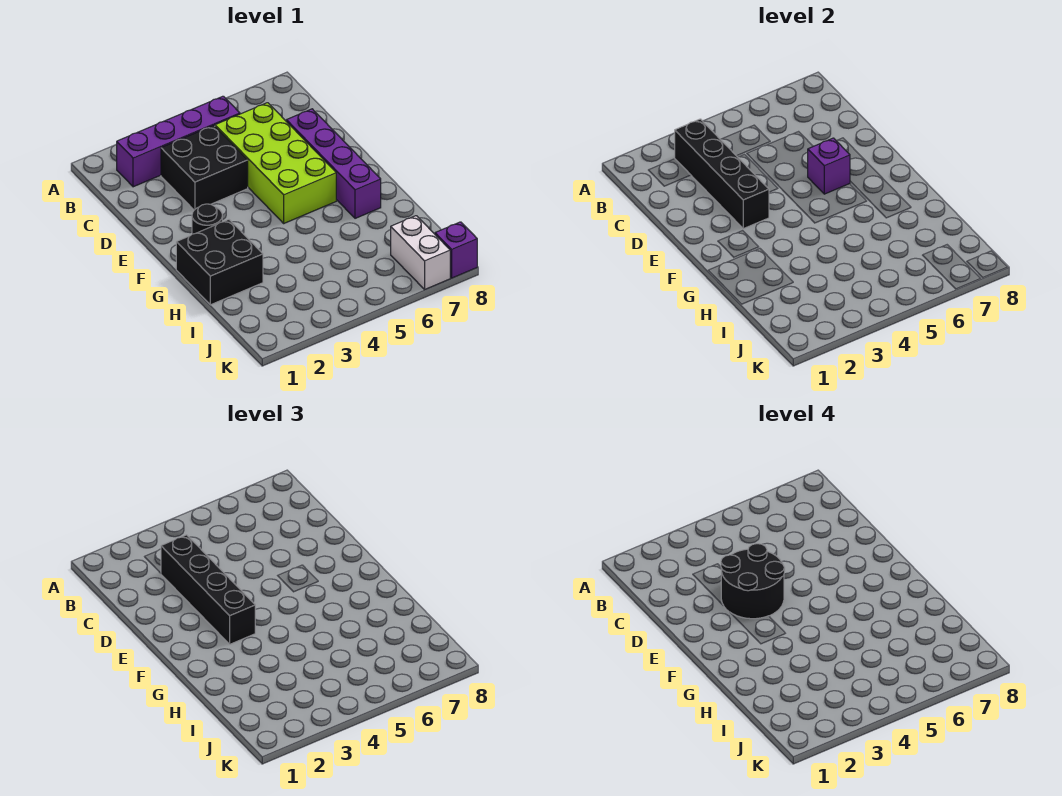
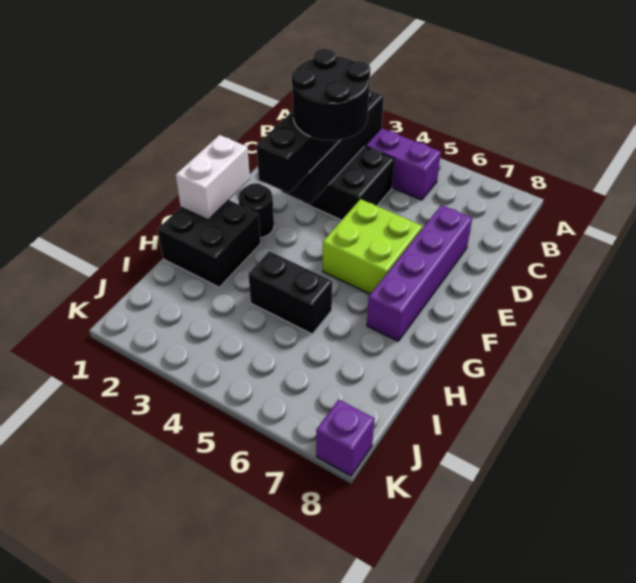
lime 2x4 brick [215,103,336,223] -> lime 2x2 brick [323,199,422,294]
purple 1x1 brick [808,138,850,194] -> none
none -> black 1x2 brick [248,251,332,334]
white 1x2 brick [391,216,450,289] -> white 1x2 brick moved to [176,135,250,220]

